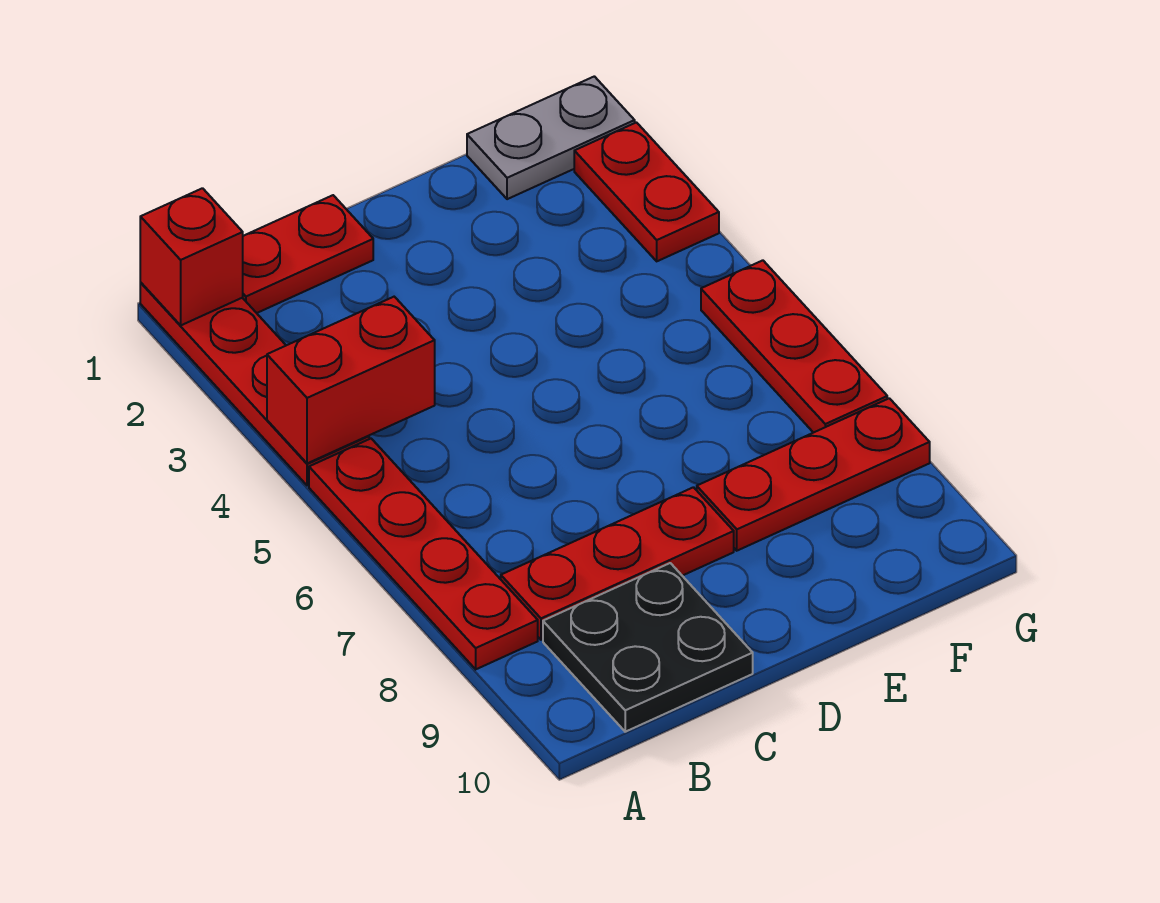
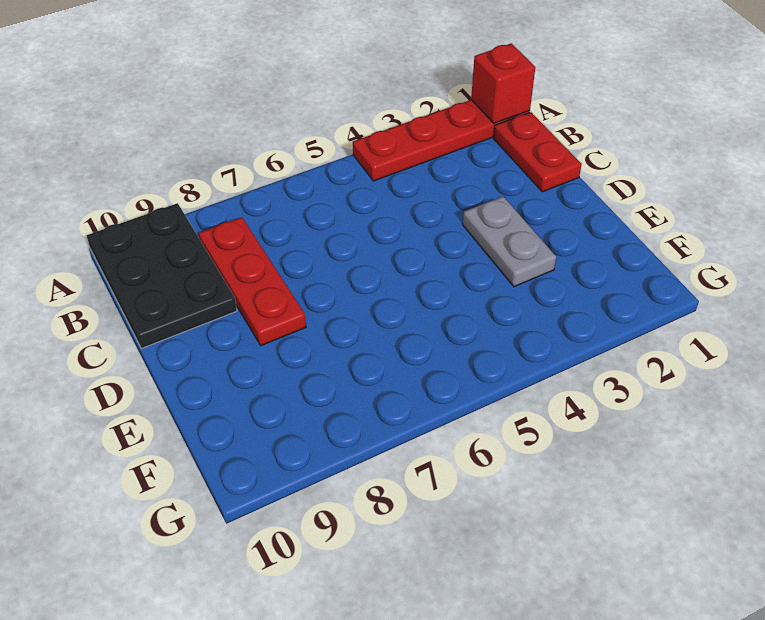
red 1x2 brick [267,297,435,463] -> none
red 1x4 plate [309,439,538,669] -> none
black 2x2 plate [543,563,753,732] -> black 2x3 plate [87,203,237,349]
red 1x3 plate [697,398,930,551] -> none
grey 1x2 plate [467,76,635,199] -> grey 1x2 plate moved to [463,196,556,287]
red 1x2 plate [574,122,719,261] -> none
red 1x3 plate [701,260,887,433] -> none

